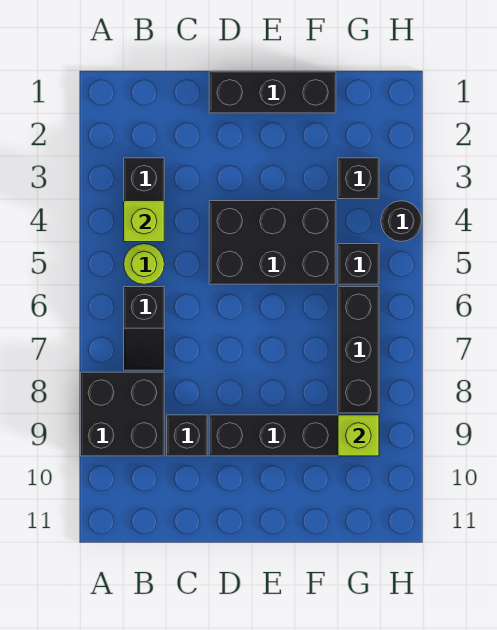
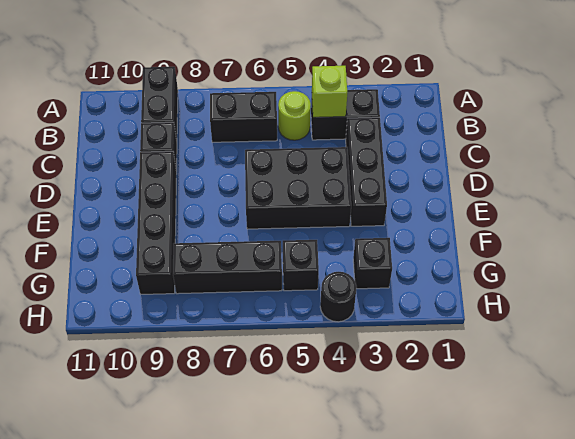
black 2x2 brick [81,372,164,456] -> black 1x2 brick [141,67,178,141]
black 1x2 slope [124,287,164,370] -> black 1x2 brick [210,92,277,142]
black 1x3 brick [209,72,336,113] -> black 1x3 brick moved to [346,117,387,226]
black 2x3 brick [209,201,336,284] -> black 2x3 brick turned to [245,147,351,229]
lime 1x1 brick [338,415,379,456] -> none

